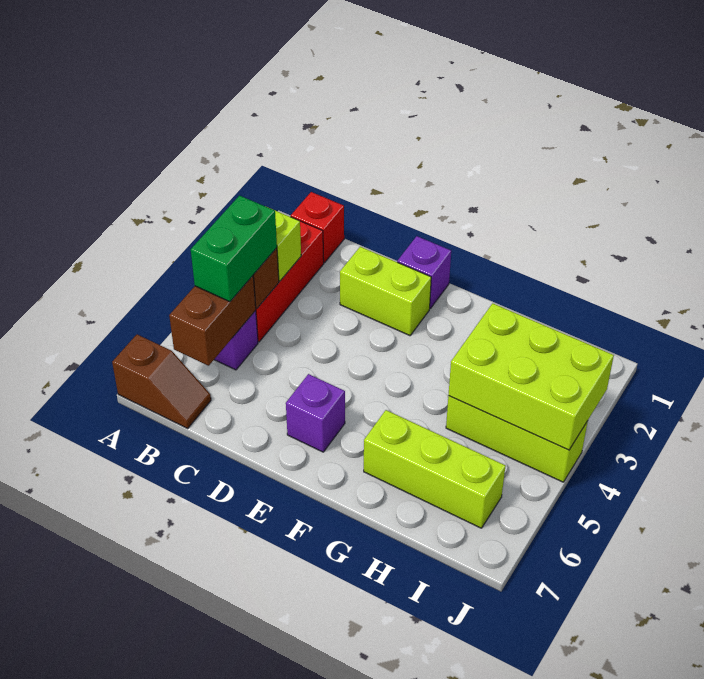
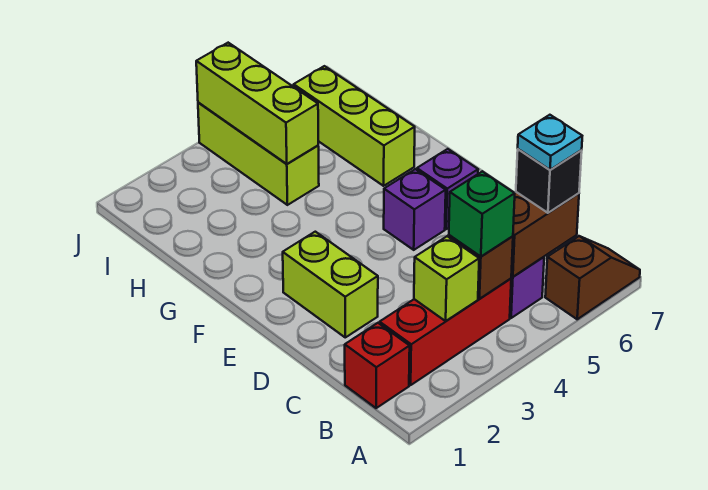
brown 1x2 slope [112,335,211,428] -> brown 1x2 slope turned to [545,236,640,319]
green 1x2 brick [191,196,277,302] -> green 1x1 brick [449,171,515,256]
none -> black 1x1 brick [516,149,582,213]
none -> cyan 1x1 plate [518,115,582,170]
purple 1x1 brick [397,236,451,308] -> purple 1x1 brick moved to [384,169,446,250]
lime 2x3 brick [449,303,614,450] -> lime 1x3 brick [196,43,318,164]

